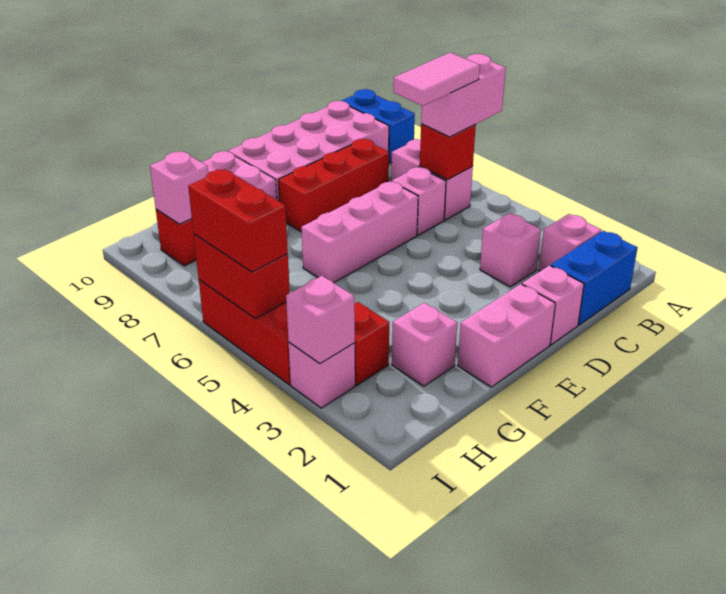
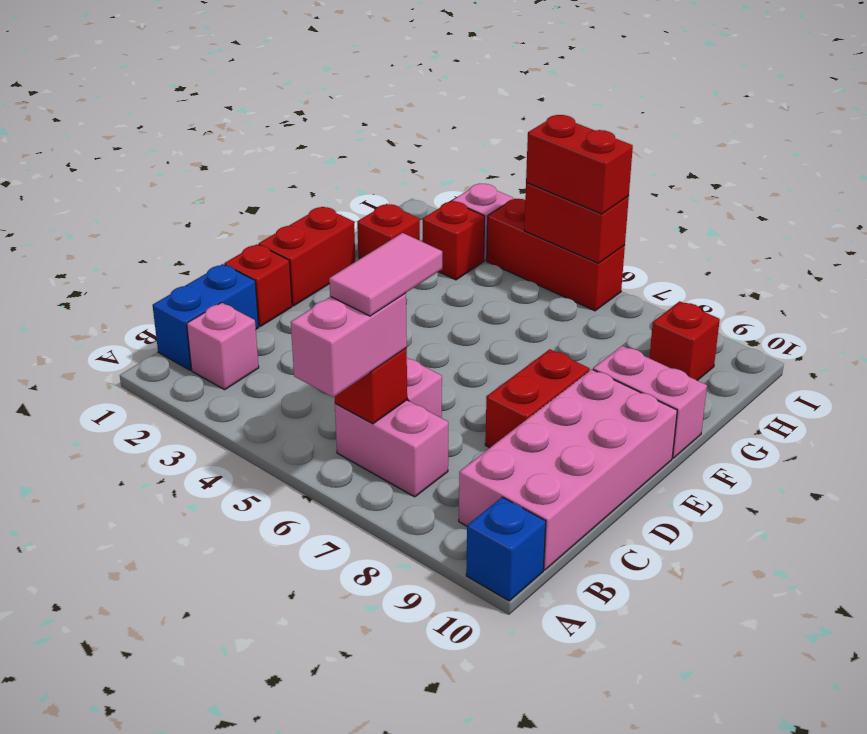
blue 1x2 brick [342,89,415,163] -> blue 1x1 brick [466,497,546,601]
pink 1x1 brick [480,213,541,287] -> none
red 1x3 brick [278,139,389,232] -> red 1x2 brick [485,349,590,448]
pink 1x1 brick [522,265,584,345] -> red 1x1 brick [224,244,292,326]
pink 1x3 brick [301,181,418,283] -> none
pink 1x2 brick [458,284,555,387] -> red 1x2 brick [259,207,355,306]
pink 1x1 brick [392,303,457,386] -> red 1x1 brick [357,204,420,260]
pink 1x1 brick [150,152,208,224] -> none
pink 1x1 brick [286,276,355,363] -> none

